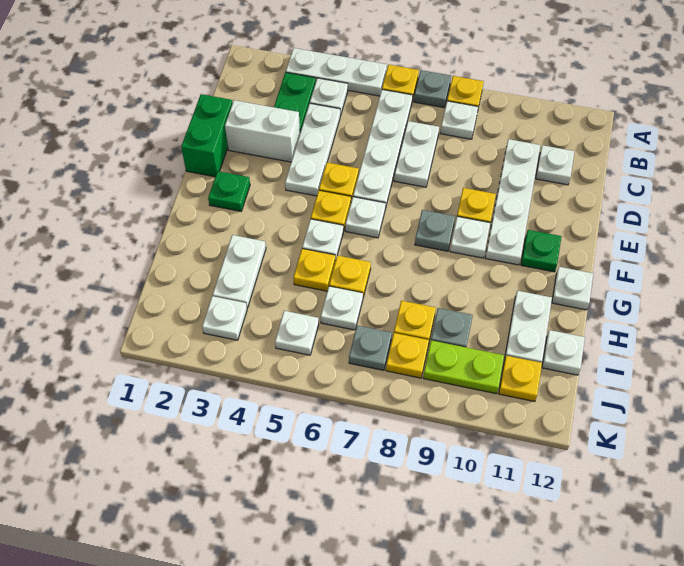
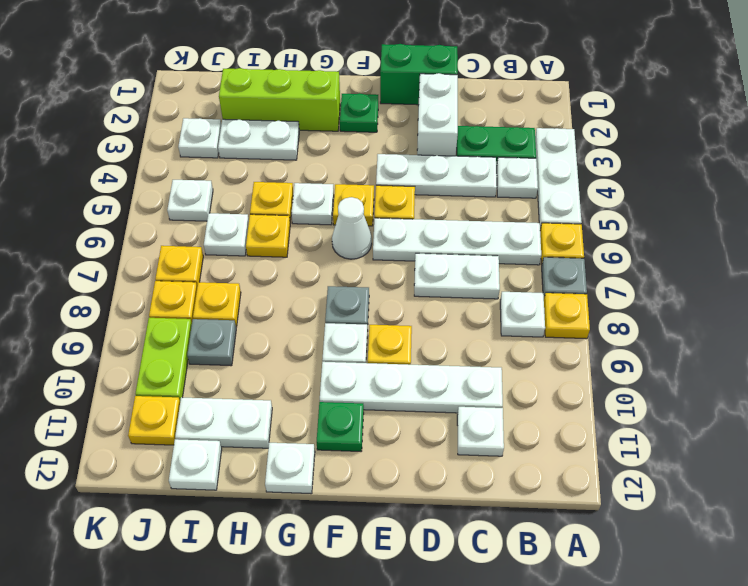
white 1x1 plate [345,197,386,238] -> white 1x1 cone [332,197,372,259]
none -> lime 1x3 brick [219,68,340,131]
grey 1x1 plate [349,326,392,370] -> yellow 1x1 plate [155,246,203,286]

